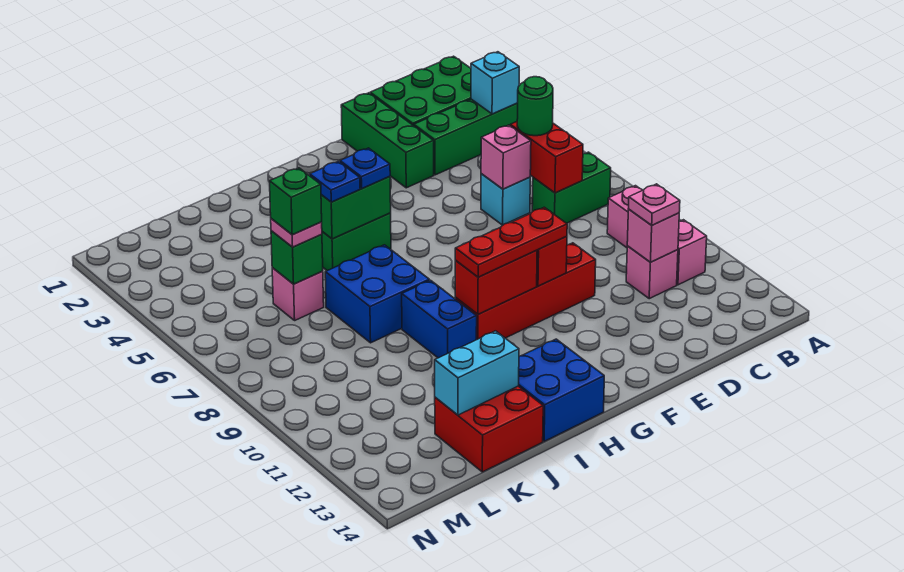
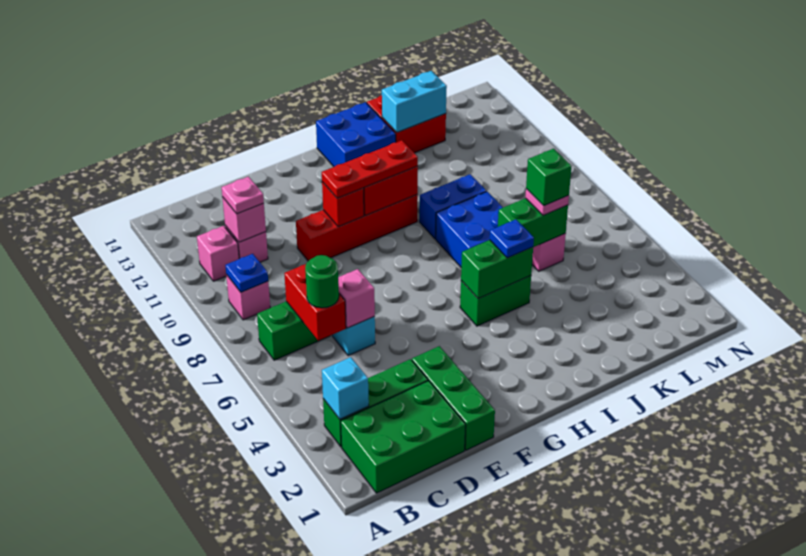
blue 1x1 plate [340,148,390,189] -> blue 1x1 plate moved to [225,254,268,292]
blue 1x2 brick [402,280,477,358] -> blue 1x2 brick turned to [419,174,486,239]
green 1x1 brick [271,231,323,284] -> green 1x2 brick [498,198,568,247]

